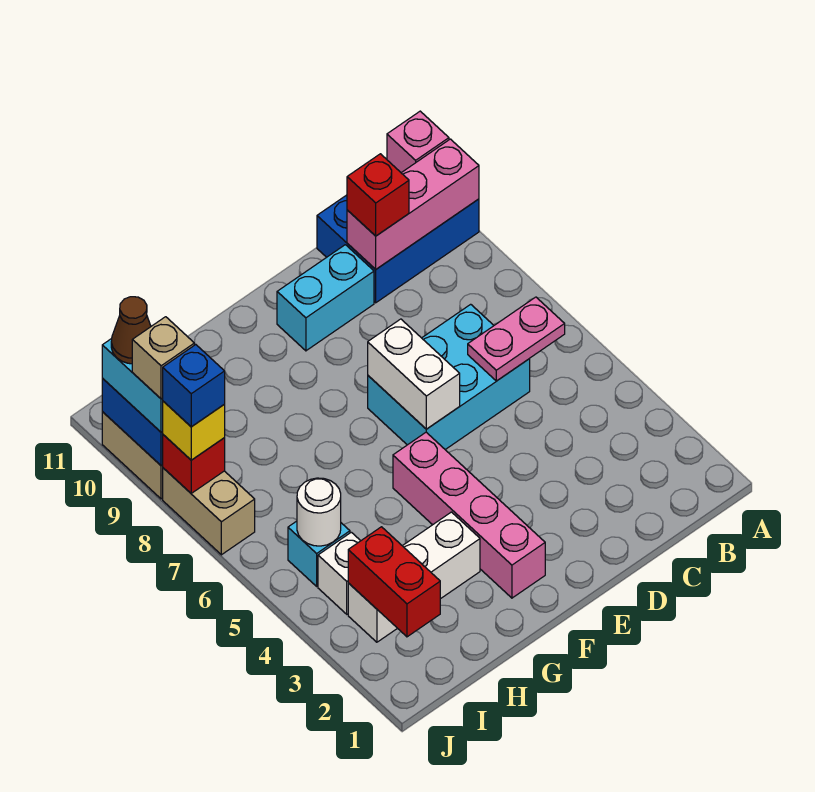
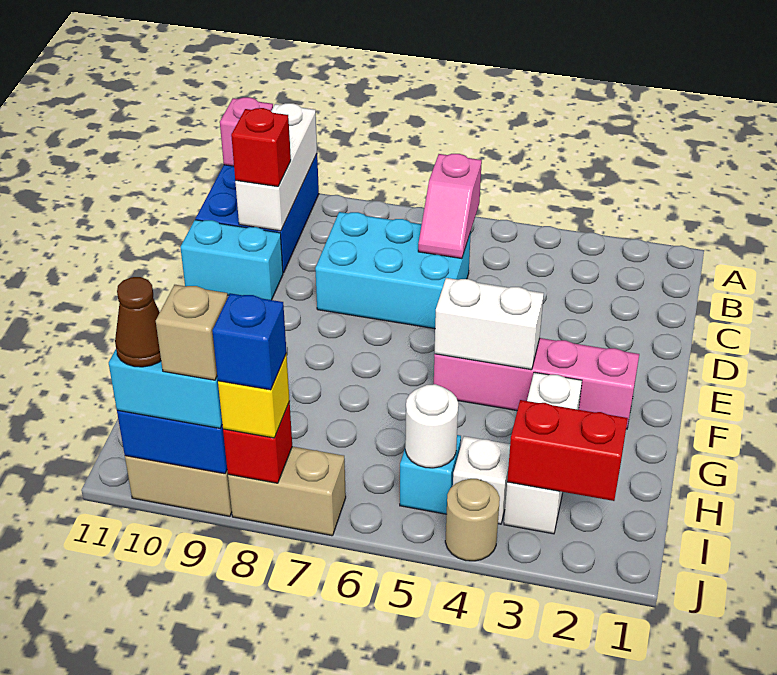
pink 1x3 brick [347,139,479,269] -> white 1x3 brick [235,103,317,231]
pink 1x2 plate [468,297,565,381] -> pink 1x2 slope [418,154,482,259]
cyan 2x3 brick [368,304,530,450] -> cyan 2x3 brick turned to [315,212,471,329]
cyan 1x2 brick [277,245,374,351] -> cyan 1x2 brick turned to [180,220,283,300]
white 1x2 brick [368,319,460,429] -> white 1x2 brick moved to [434,278,544,370]
none -> tan 1x1 round brick [445,479,500,561]

